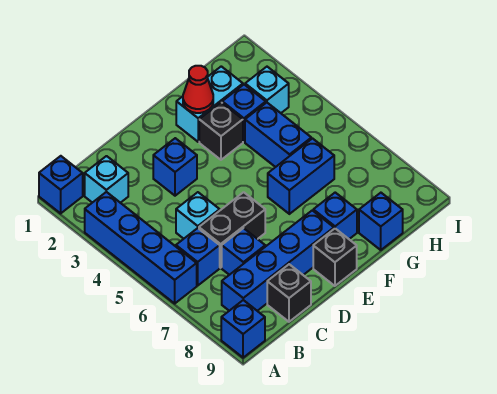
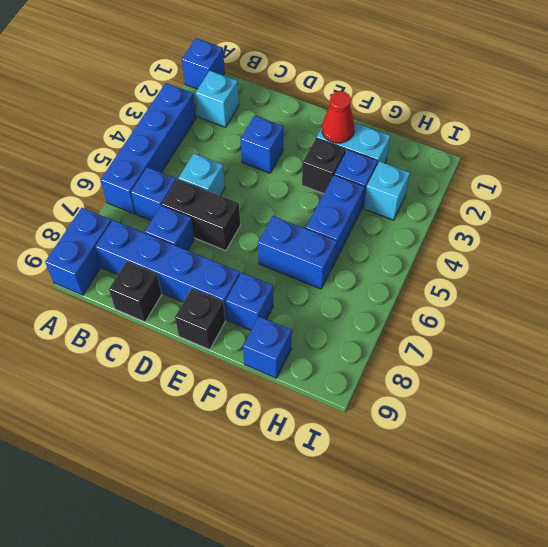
blue 1x1 brick [221,300,265,358] -> blue 1x2 brick [45,208,112,295]

